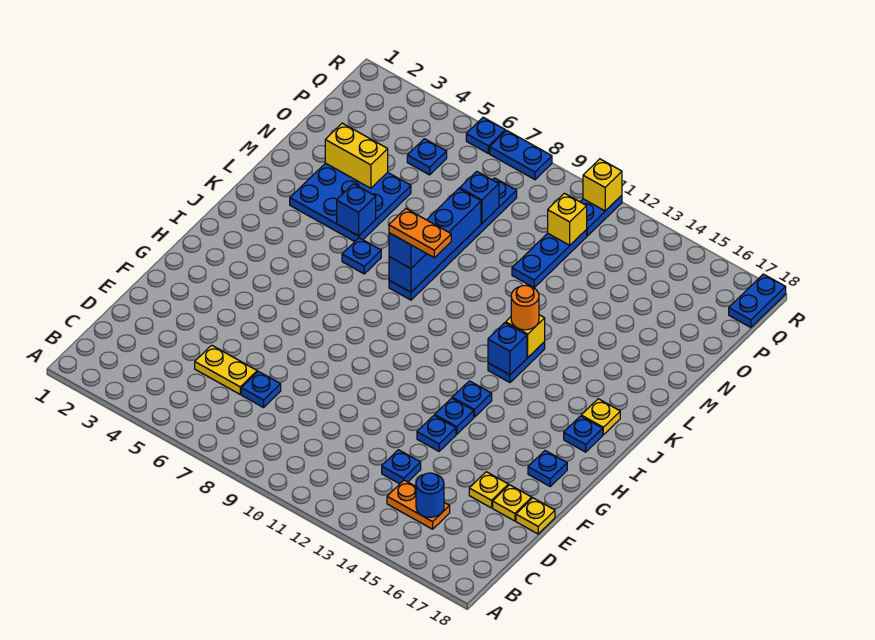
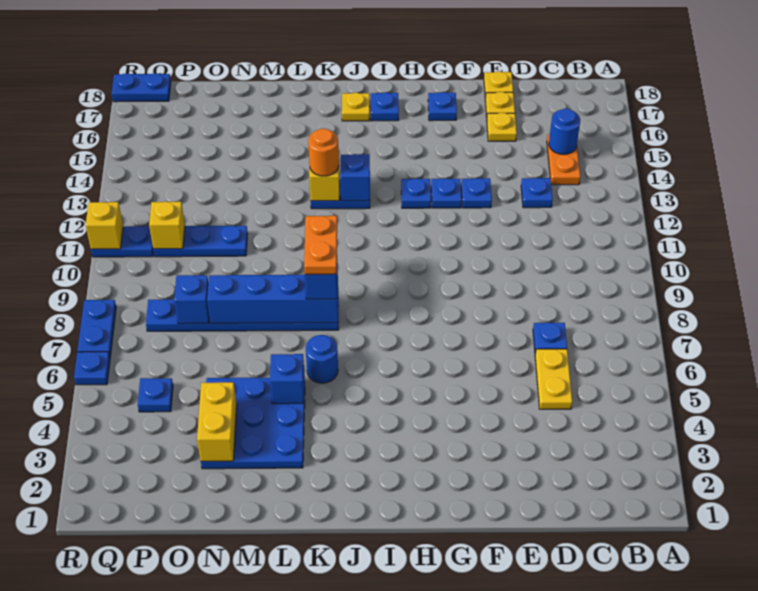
blue 1x1 plate [342,238,381,274] -> blue 1x1 round brick [306,335,338,383]

